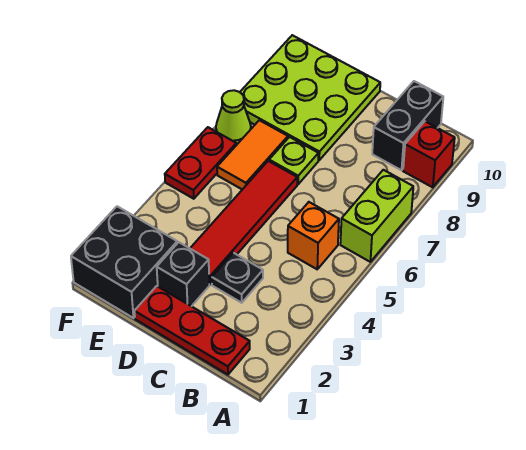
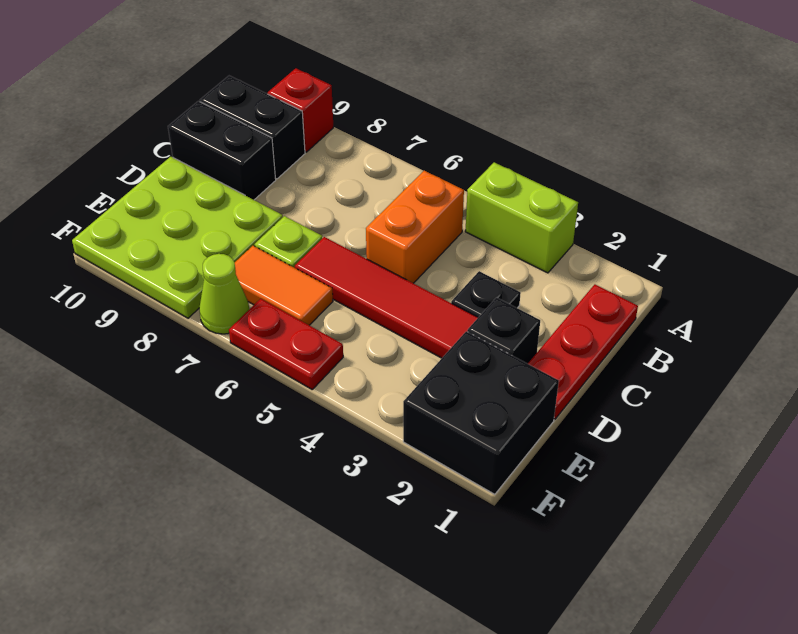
lime 1x2 brick [340,170,413,262] -> lime 1x2 brick moved to [465,162,578,273]
orange 1x1 brick [288,202,339,269] -> orange 1x2 brick [366,171,464,283]
none -> black 1x2 brick [168,101,276,200]

